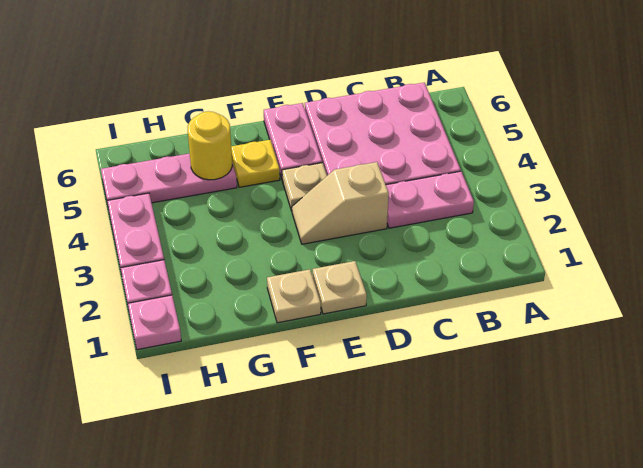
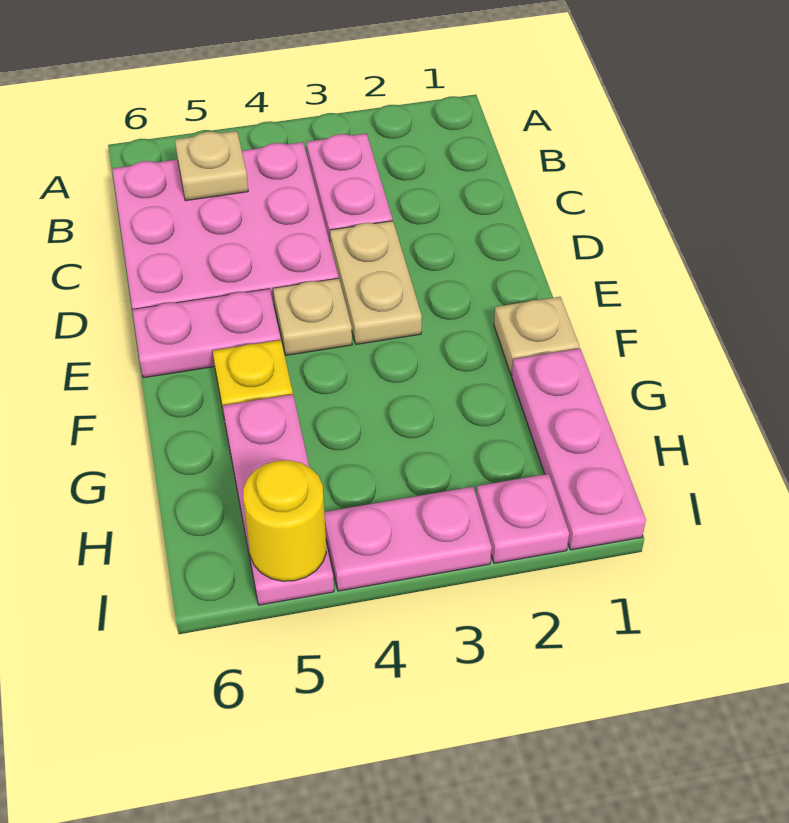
tan 1x2 slope [292,162,389,244] -> tan 1x2 plate [330,221,422,344]
tan 1x1 plate [313,261,367,314] -> tan 1x1 plate moved to [175,131,248,201]
yellow 1x1 round brick [188,111,232,180] -> yellow 1x1 round brick moved to [243,460,326,581]
pink 1x1 plate [128,295,181,350] -> pink 1x3 plate [512,348,646,550]

